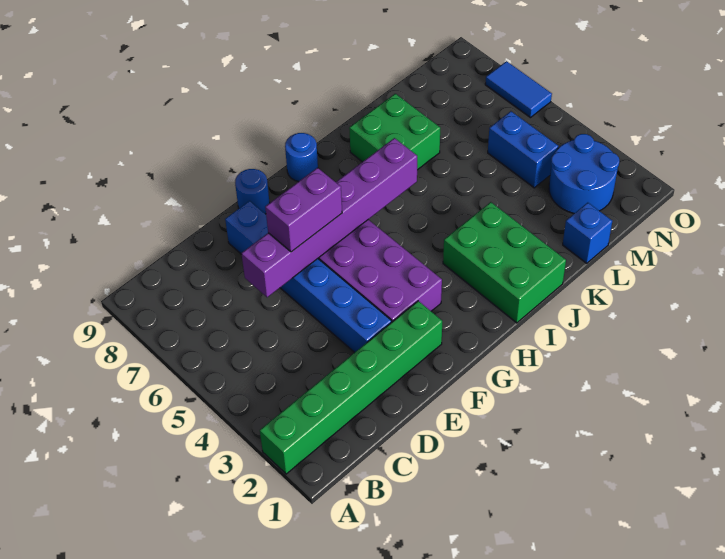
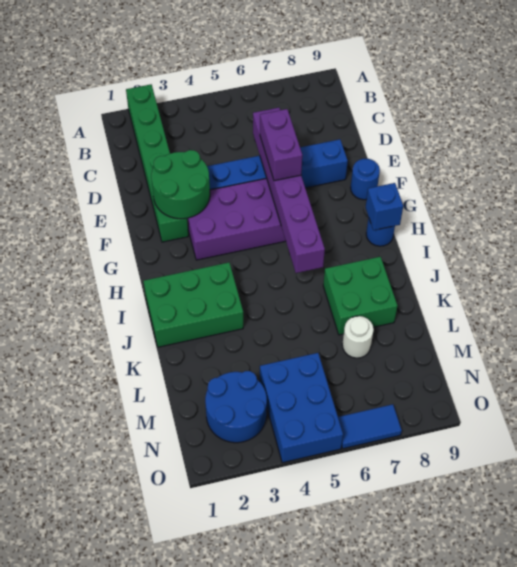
none -> green 2x2 round brick [151,150,210,219]
blue 1x1 brick [563,203,612,263] -> blue 1x1 brick moved to [365,183,403,230]
none -> white 1x1 round brick [342,316,374,358]
blue 1x2 brick [488,111,558,188] -> blue 2x3 brick [260,353,343,463]

